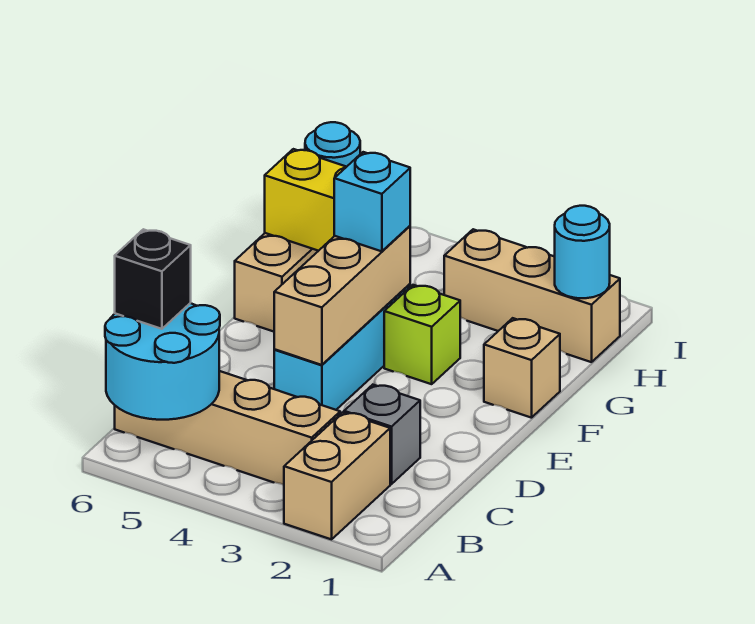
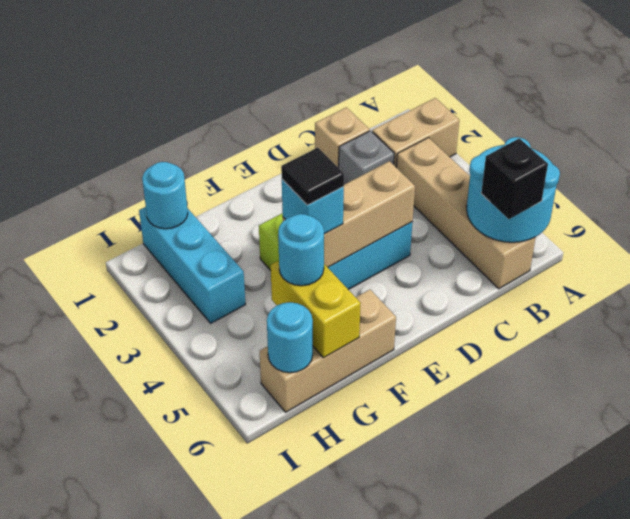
tan 1x1 brick [484,318,560,418] -> tan 1x1 brick moved to [315,107,369,168]
none -> black 1x1 tile [281,148,344,205]
none -> cyan 1x1 round brick [278,214,324,286]
tan 1x3 brick [444,229,620,362] -> cyan 1x3 brick [139,207,245,323]

